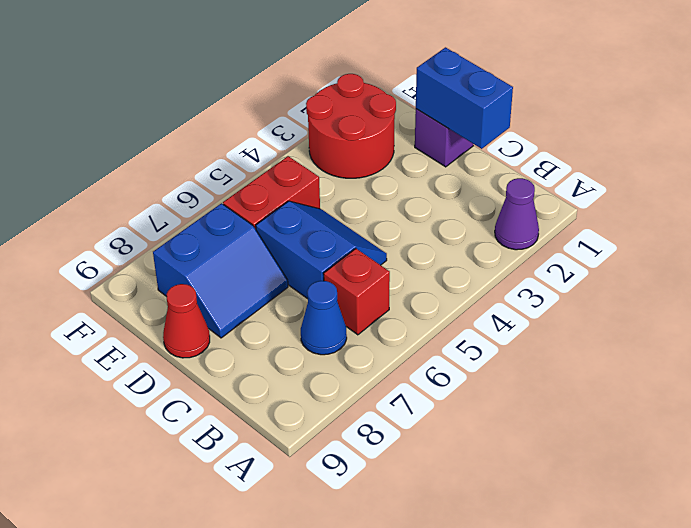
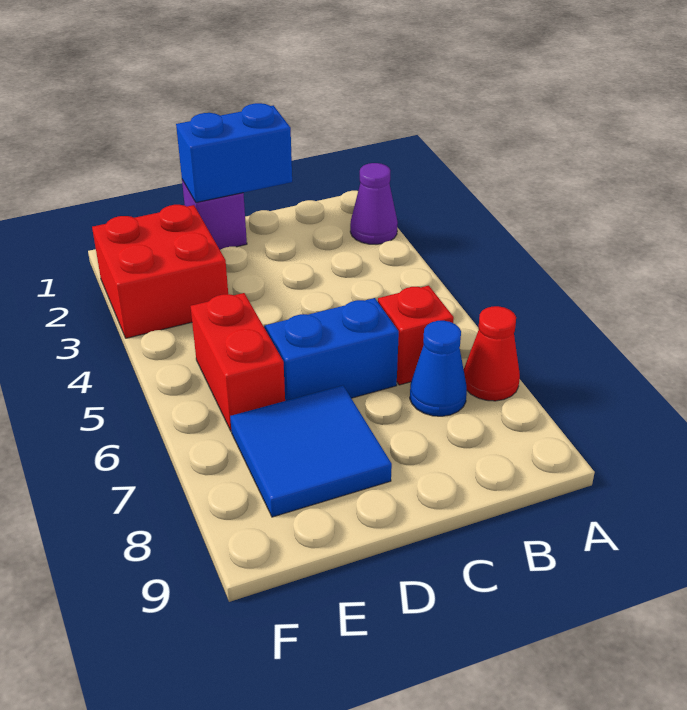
blue 2x2 slope [153,203,288,338] -> blue 2x2 tile [230,385,392,517]
red 1x1 cone [163,284,210,358] -> red 1x1 cone moved to [464,306,520,401]
red 2x2 round brick [306,74,396,178] -> red 2x2 brick [92,205,228,338]

